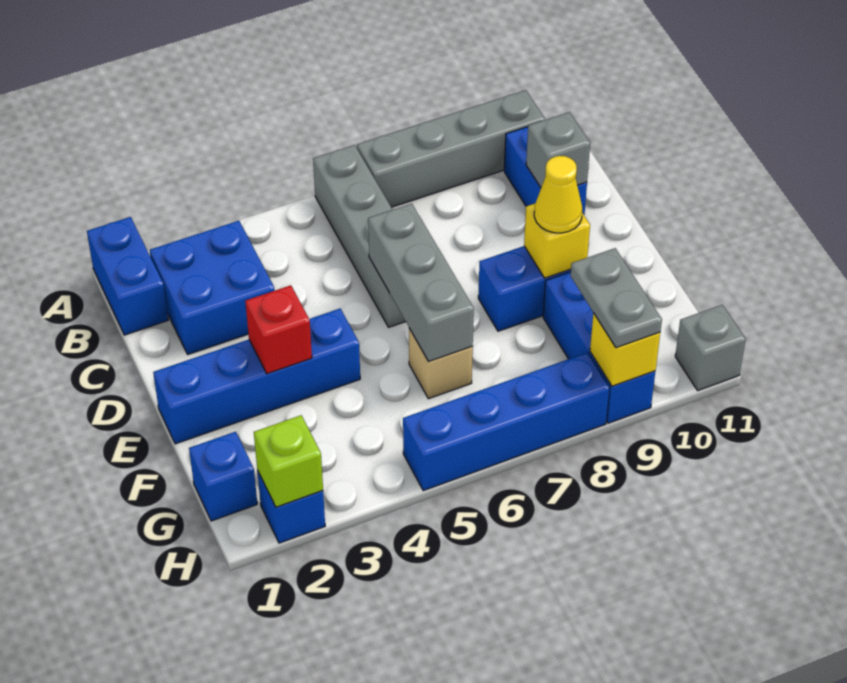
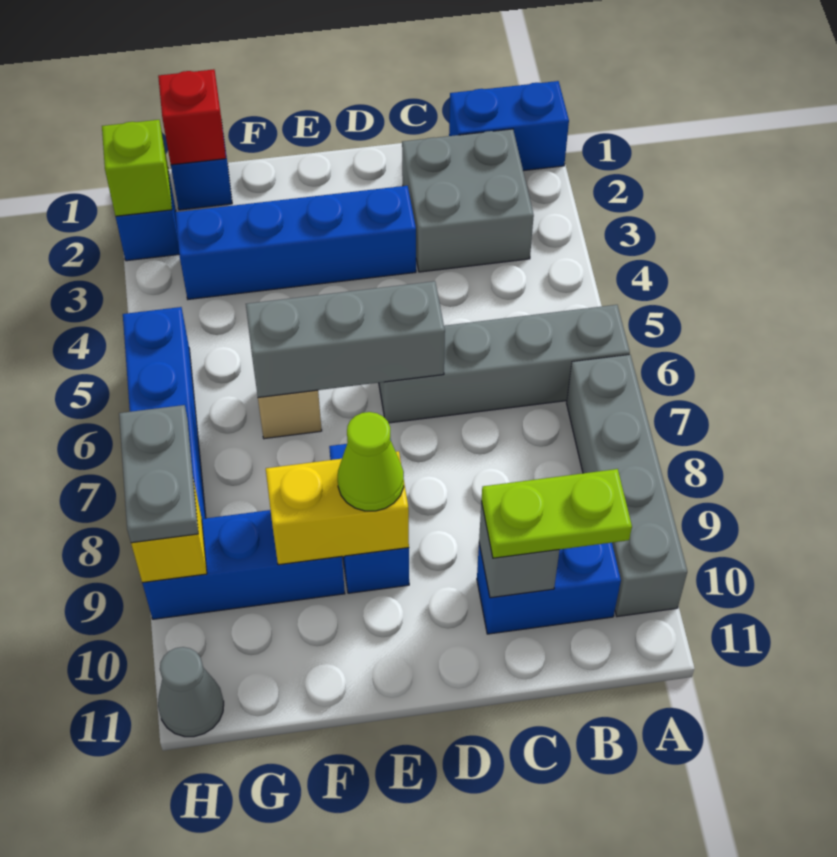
blue 2x2 brick [150,221,275,354] -> grey 2x2 brick [402,129,534,272]
none -> lime 1x2 plate [482,469,632,558]
blue 1x4 brick [153,309,360,444] -> blue 1x4 brick turned to [175,186,416,299]
red 1x1 brick [245,285,312,374] -> red 1x1 brick moved to [158,69,226,165]
yellow 1x1 brick [524,204,590,278] -> yellow 1x2 brick [266,451,409,565]
yellow 1x1 cone [534,156,582,233] -> lime 1x1 cone [338,412,404,511]
grey 1x2 plate [570,248,662,348] -> grey 1x2 plate turned to [119,405,198,543]
grey 1x1 brick [675,305,746,390] -> grey 1x1 cone [158,647,224,737]

